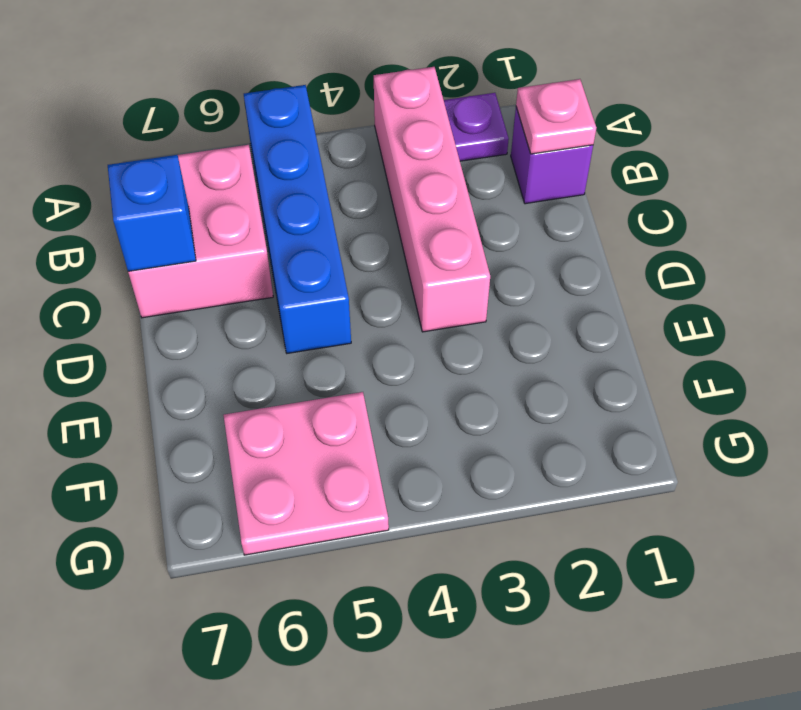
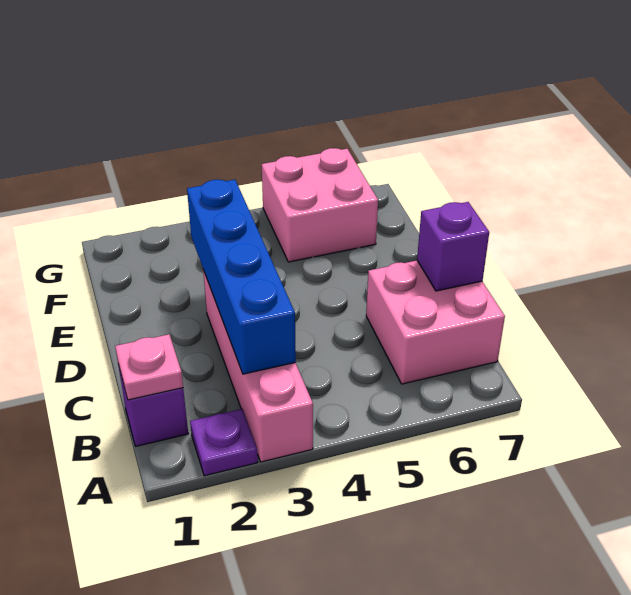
blue 1x4 brick [244,85,351,353] -> blue 1x4 brick moved to [187,180,296,374]
blue 1x1 brick [108,155,196,271] -> purple 1x1 brick [417,202,489,291]
pink 2x2 plate [223,392,389,555] -> pink 2x2 brick [262,148,378,262]

